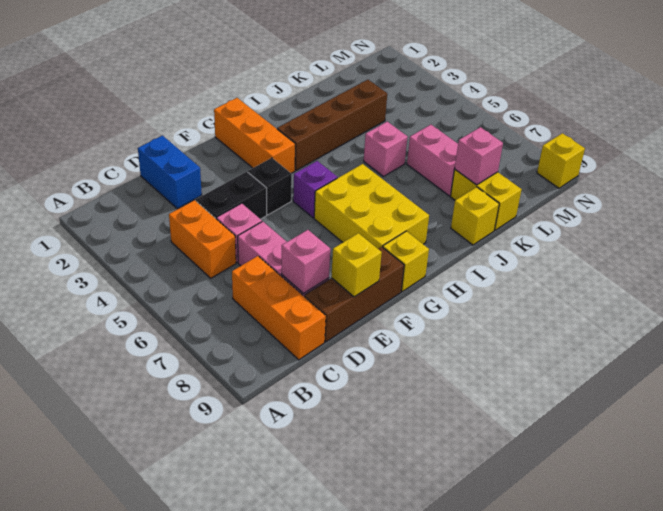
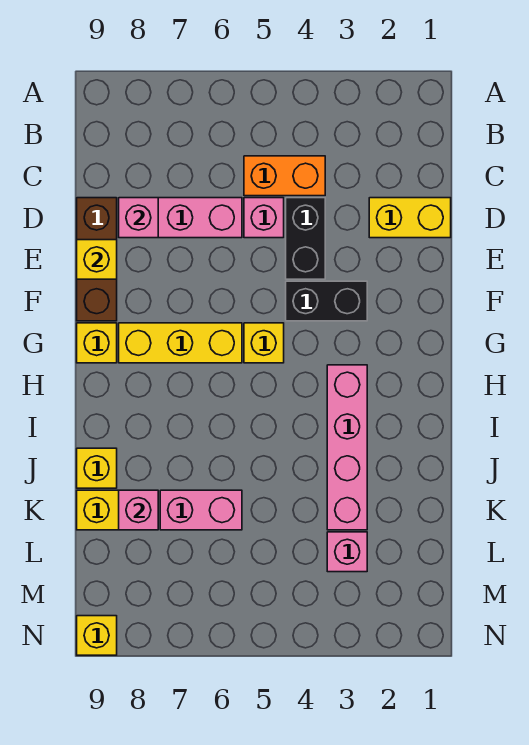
orange 1x3 brick [232,256,326,360] -> none
blue 1x2 brick [138,136,202,209] -> yellow 1x2 brick [369,198,451,238]
black 1x1 brick [248,158,292,215] -> black 1x2 brick [286,281,367,321]
orange 1x3 brick [214,98,295,173] -> none
purple 1x1 brick [293,161,338,218] -> yellow 1x1 brick [244,323,284,363]
yellow 2x3 brick [314,164,429,249] -> yellow 1x3 brick [119,323,242,363]
brown 1x4 brick [277,80,387,171] -> pink 1x4 brick [327,365,367,530]
pink 1x1 brick [364,122,408,176] -> pink 1x1 brick moved to [327,532,367,572]

